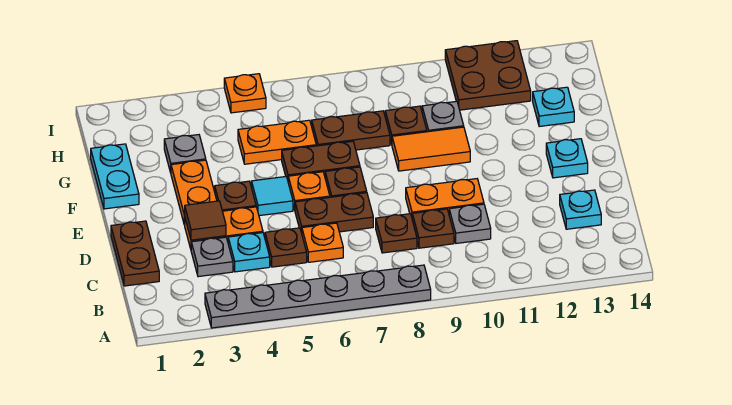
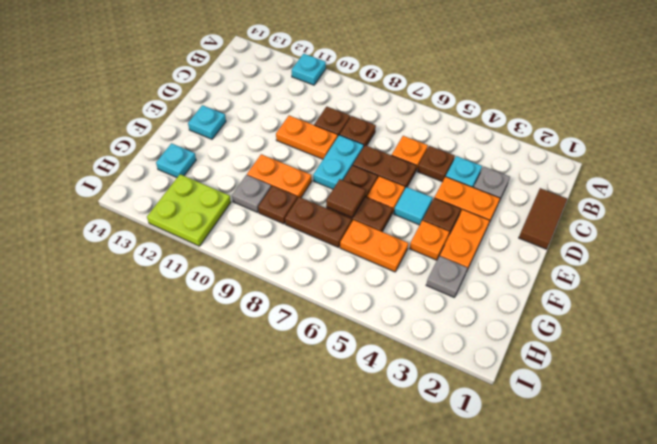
grey 1x6 plate [205,265,431,328] -> none
brown 1x2 plate [111,221,159,286] -> brown 1x2 tile [519,188,567,249]
grey 1x1 plate [449,204,491,243] -> none
cyan 1x1 plate [560,190,601,229] -> cyan 1x1 plate moved to [292,54,326,85]
brown 1x1 tile [185,201,226,240] -> brown 1x1 tile moved to [326,179,366,218]
cyan 1x2 plate [91,144,139,209] -> cyan 1x2 plate moved to [313,135,364,189]
orange 1x2 tile [392,127,470,171] -> orange 1x2 plate [247,154,312,197]
brown 2x2 plate [445,41,531,110] -> lime 2x2 plate [147,174,231,246]
orange 1x1 plate [224,74,266,113] -> orange 1x1 plate moved to [409,220,449,260]

